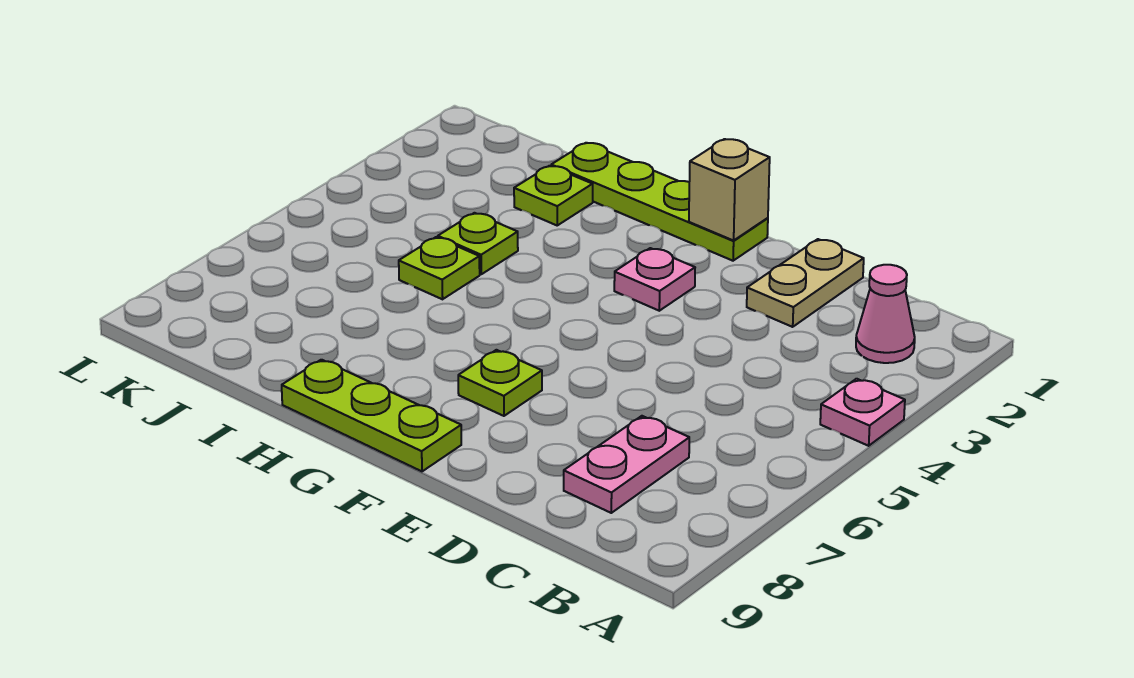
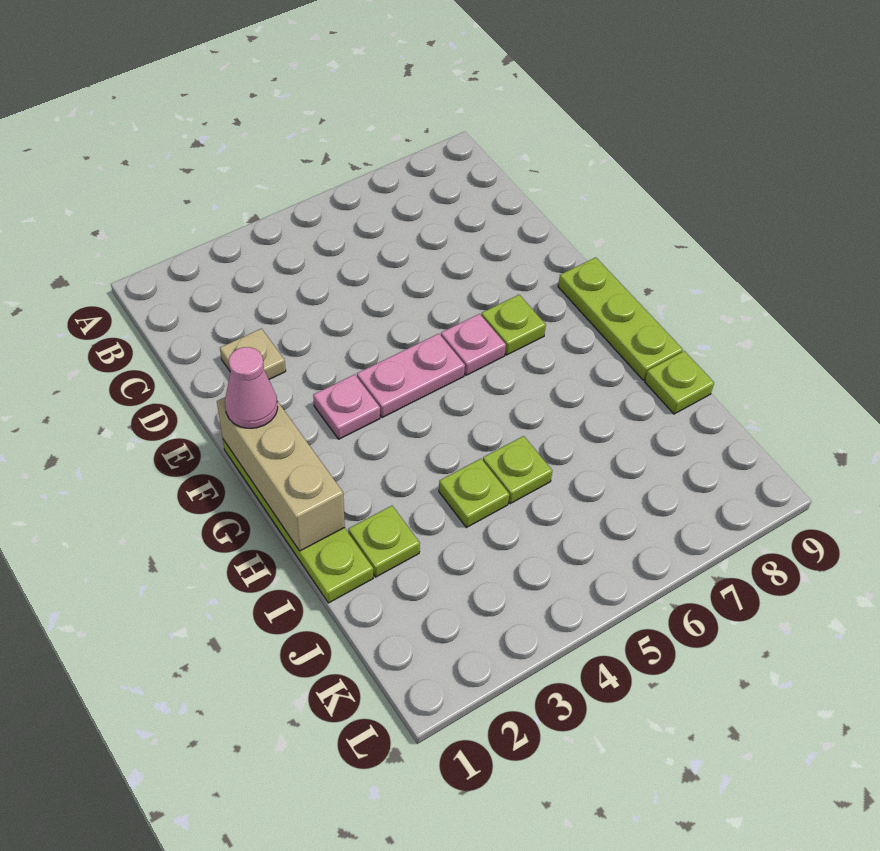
pink 1x1 plate [820,379,905,446] -> pink 1x1 plate moved to [441,314,506,375]
pink 1x1 cone [856,265,915,363] -> pink 1x1 cone moved to [225,347,278,428]
pink 1x2 plate [564,416,689,513] -> pink 1x2 plate moved to [357,334,465,418]
tan 1x2 plate [747,239,864,327] -> tan 1x1 plate [220,329,286,379]
tan 1x1 brick [689,139,770,241] -> tan 1x3 brick [217,397,345,551]
none -> lime 1x1 plate [645,351,714,414]

